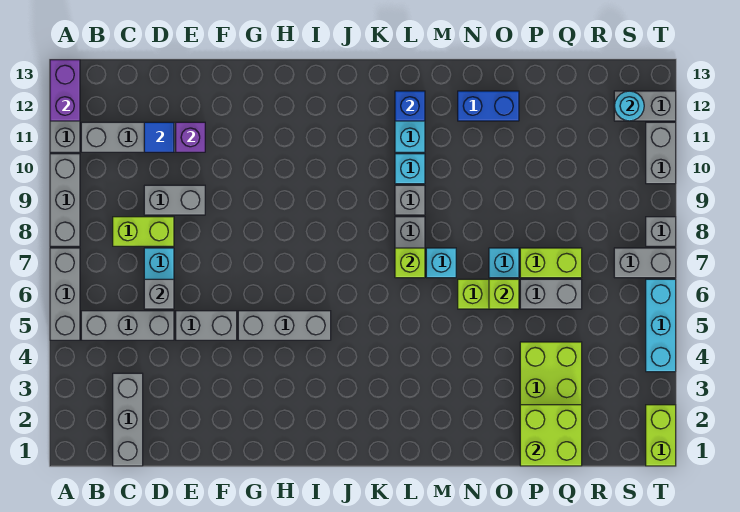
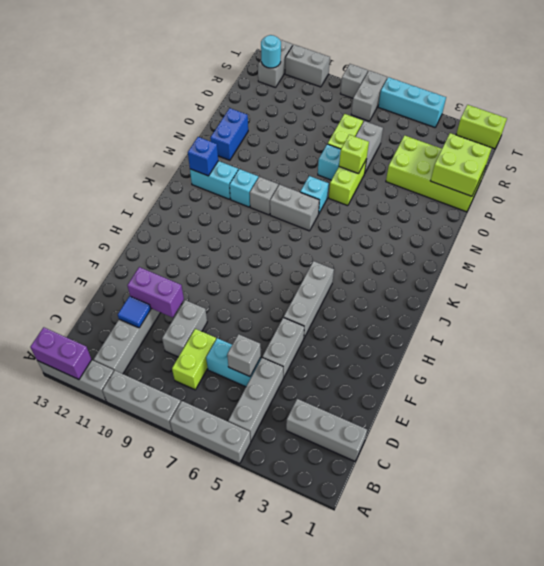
purple 1x1 brick [176,122,205,152] -> purple 1x2 brick [127,267,184,317]
lime 1x1 brick [395,248,425,278] -> none

